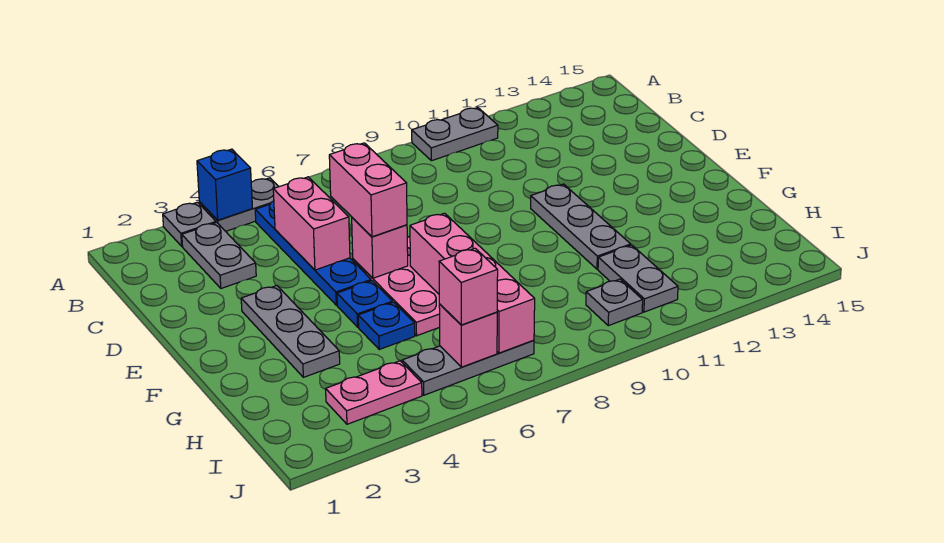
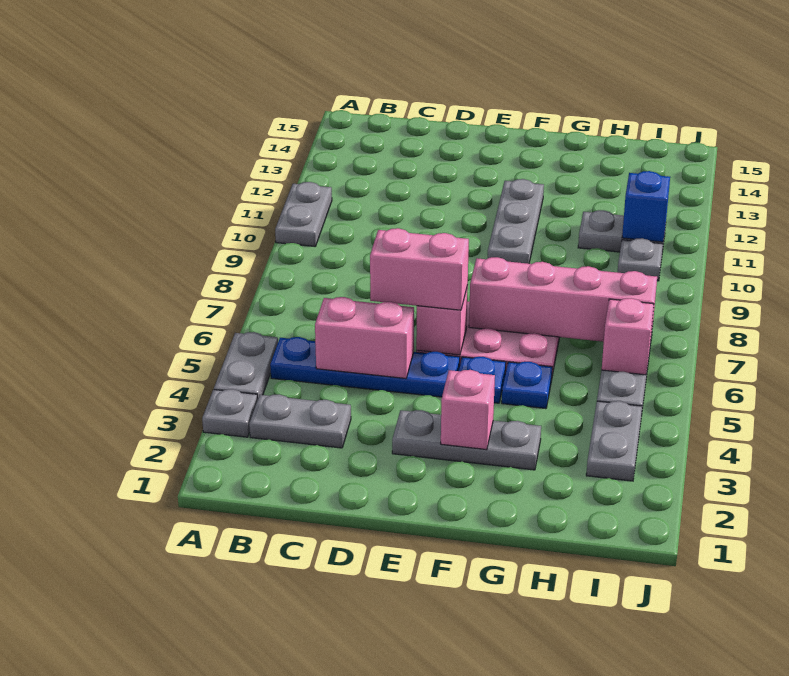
blue 1x1 brick [197,149,252,220] -> blue 1x1 brick moved to [622,171,670,242]
grey 1x3 plate [531,184,631,269] -> grey 1x3 plate turned to [488,179,544,264]
pink 1x2 plate [326,361,422,424] -> grey 1x2 plate [586,401,642,481]
pink 1x1 brick [439,248,498,325] -> pink 1x1 brick moved to [441,370,495,450]

